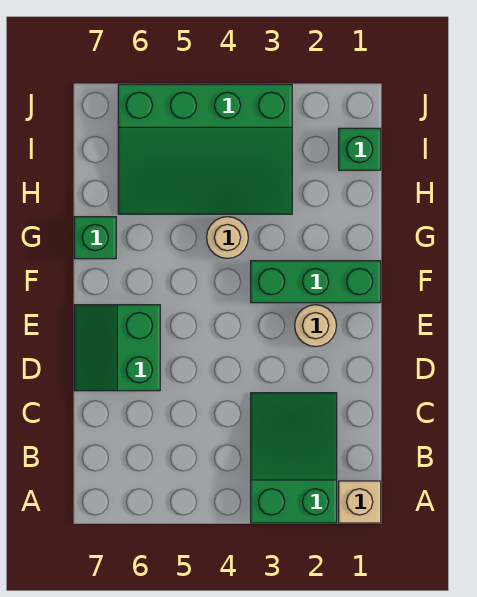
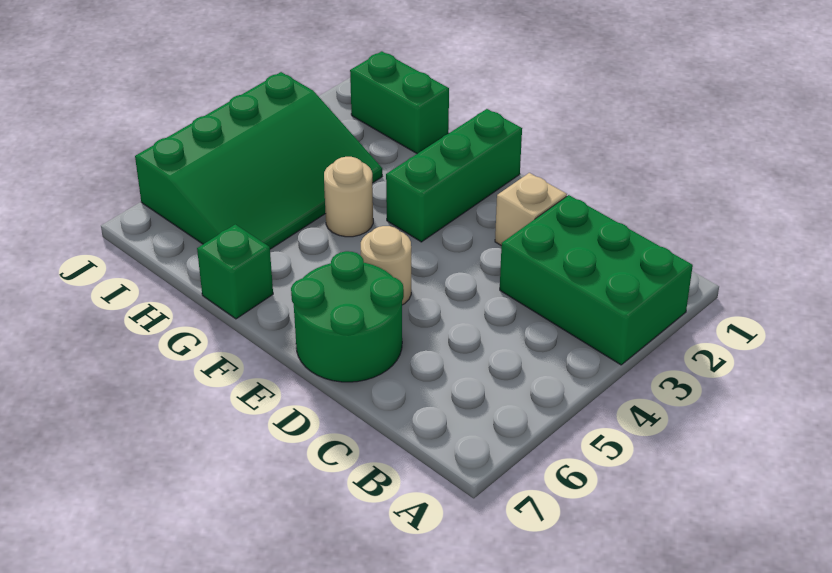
tan 1x1 brick [339,481,381,523] -> tan 1x1 brick moved to [495,173,567,246]
green 2x3 slope [251,393,337,523] -> green 2x3 brick [500,195,693,365]
green 2x2 slope [74,305,160,391] -> green 2x2 round brick [291,251,404,382]
tan 1x1 round brick [295,305,337,347] -> tan 1x1 round brick moved to [361,226,411,305]
green 1x1 brick [339,128,381,170] -> green 1x2 brick [350,51,449,154]

